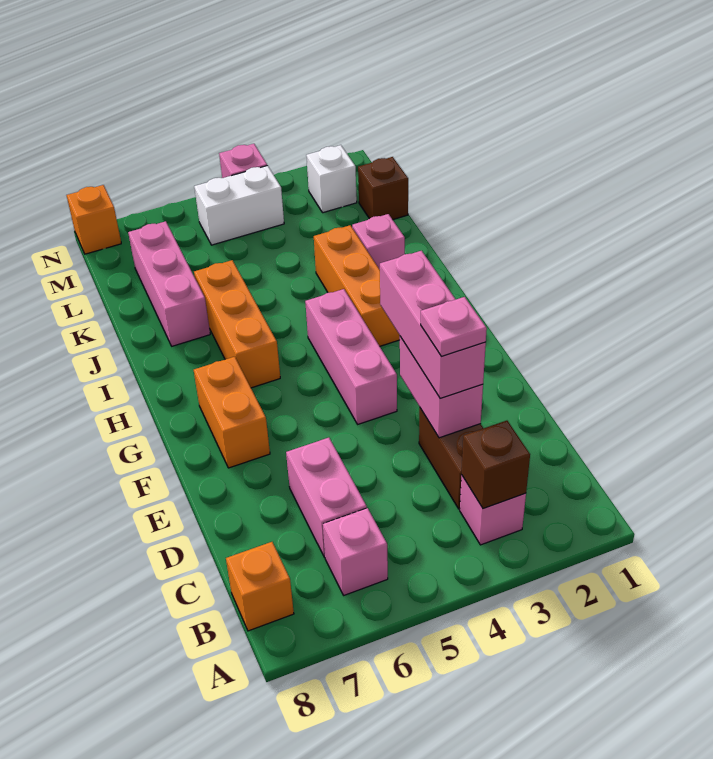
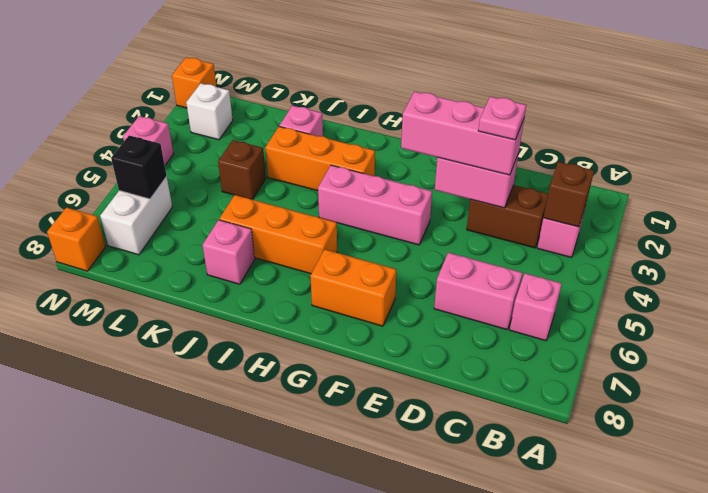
orange 1x1 brick [226,542,294,631] -> orange 1x1 brick moved to [172,57,216,108]
pink 1x3 brick [128,221,210,346] -> pink 1x1 brick [203,220,255,284]
brown 1x1 brick [358,157,408,220] -> brown 1x1 brick moved to [218,140,266,199]
white 1x2 brick [194,166,284,245] -> white 1x2 brick moved to [100,177,172,255]
none -> black 1x1 brick [111,136,167,199]

